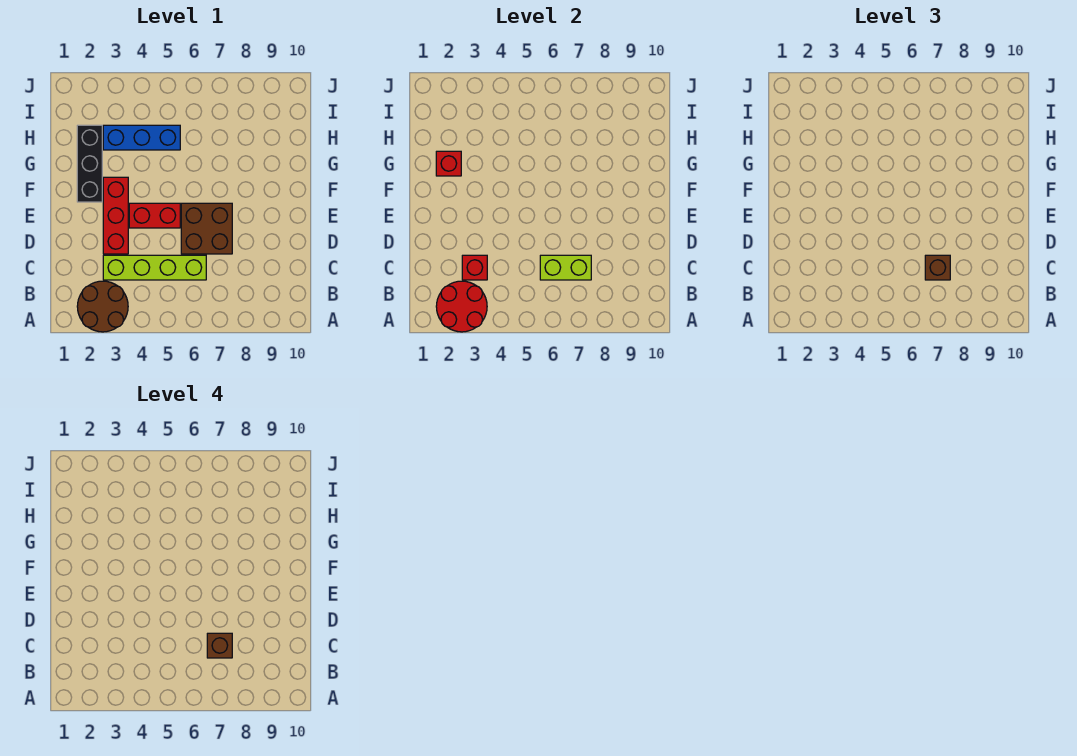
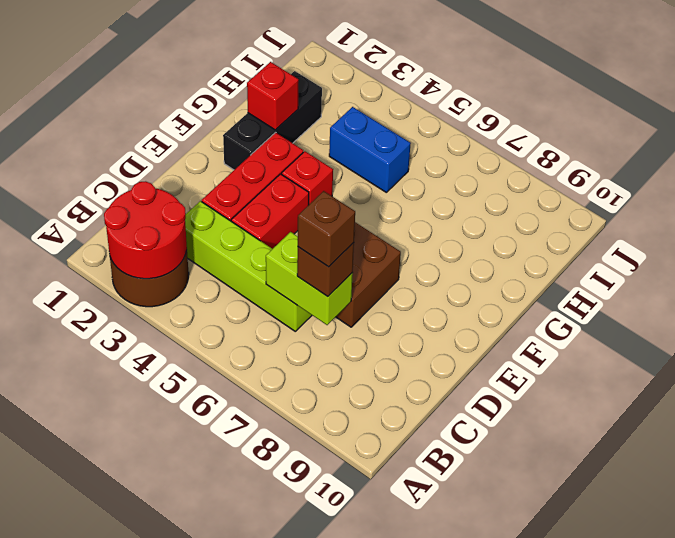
red 1x1 brick [462,255,487,280] -> red 1x1 brick moved to [282,151,333,204]
red 1x2 brick [129,203,180,228] -> red 1x2 brick turned to [231,174,309,249]
blue 1x3 brick [103,125,180,150] -> blue 1x2 brick [329,107,411,192]

